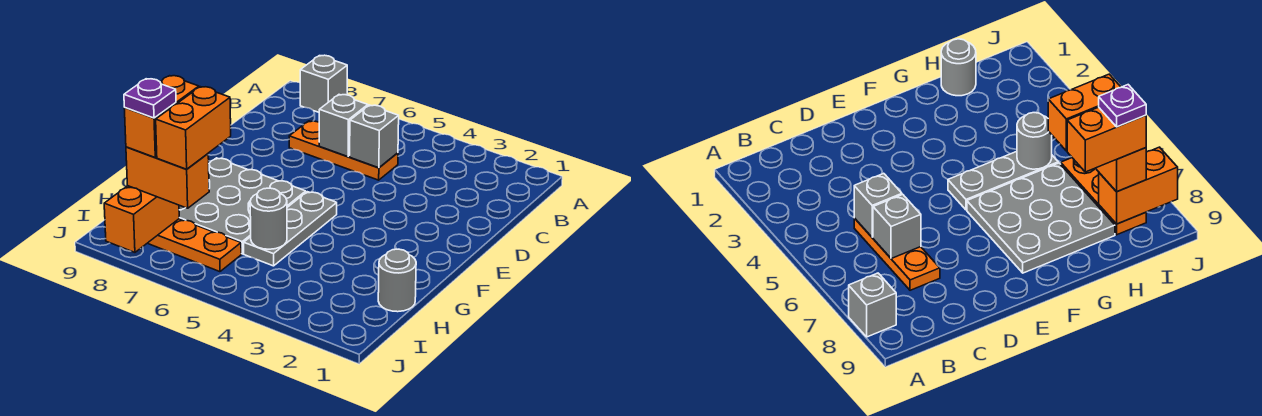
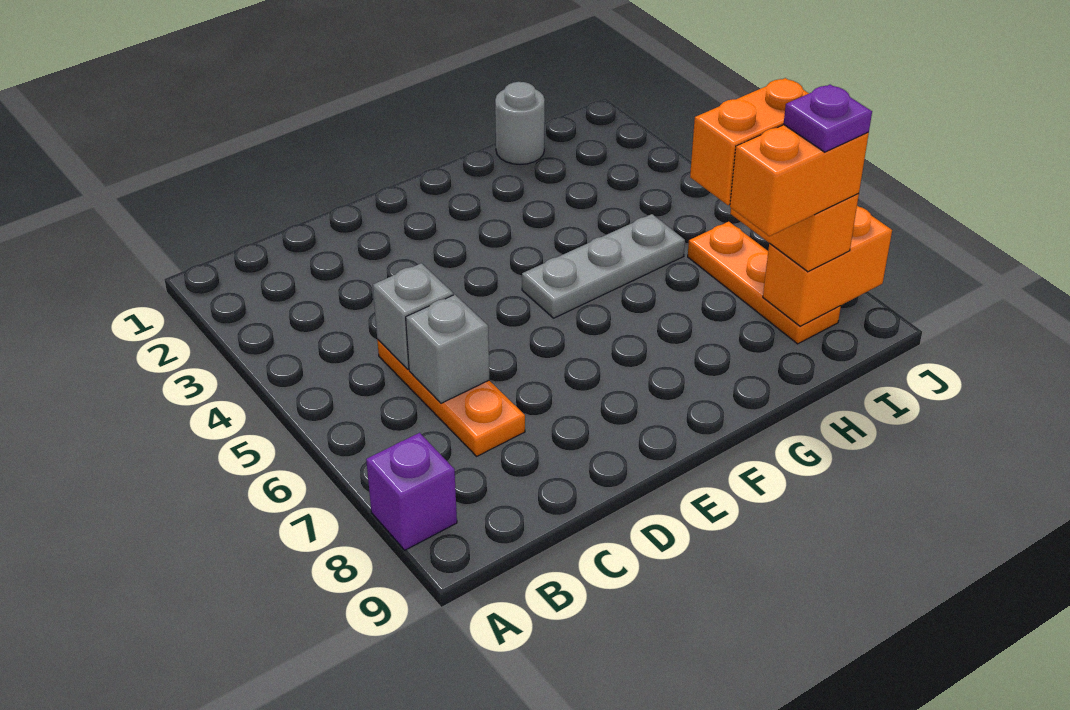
grey 1x1 brick [300,55,347,112] -> purple 1x1 brick [366,433,457,550]
grey 3x3 plate [179,158,306,254] -> none
grey 1x1 round brick [250,188,287,249] -> none

